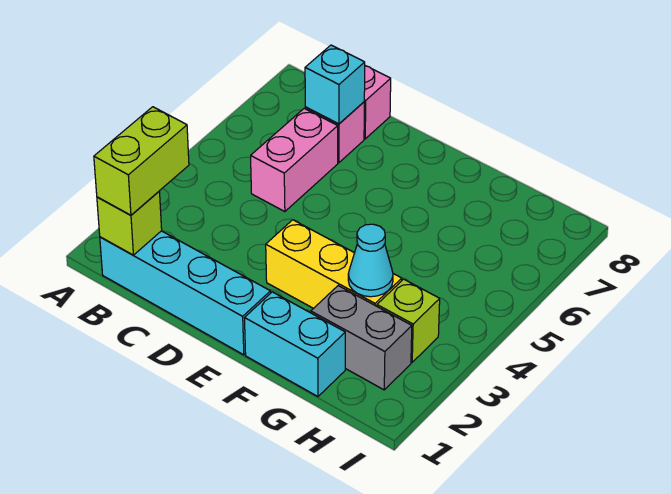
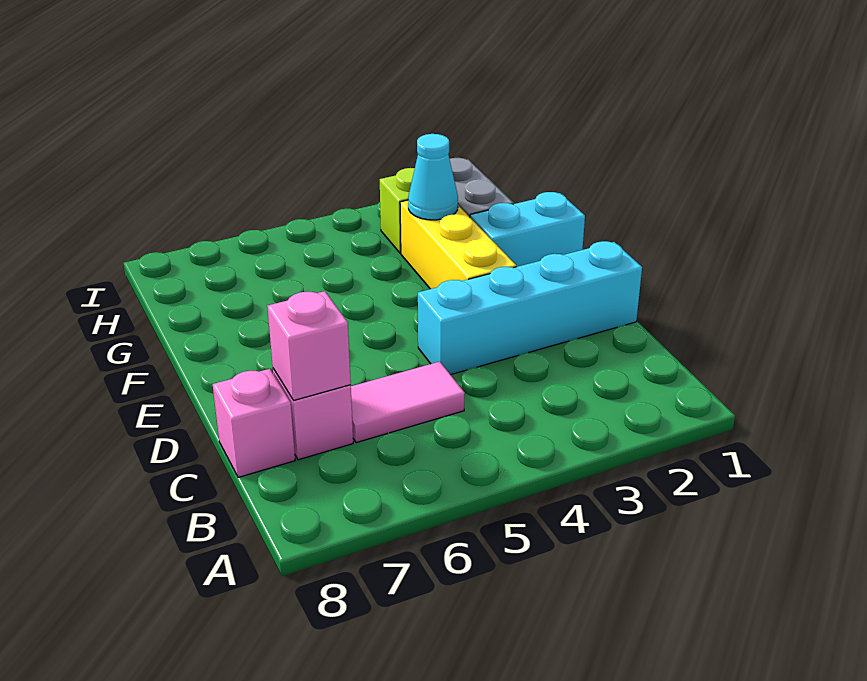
cyan 1x4 brick [100,231,271,355] -> cyan 1x4 brick turned to [418,241,642,375]
lime 1x1 brick [97,191,162,255] -> none
lime 1x2 brick [94,107,189,215] -> none
pink 1x2 brick [251,108,338,212] -> pink 1x2 tile [351,362,465,443]
cyan 1x1 brick [305,45,365,124] -> pink 1x1 brick [267,291,351,401]
cyan 1x2 brick [245,292,345,397] -> cyan 1x2 brick turned to [470,192,585,267]

